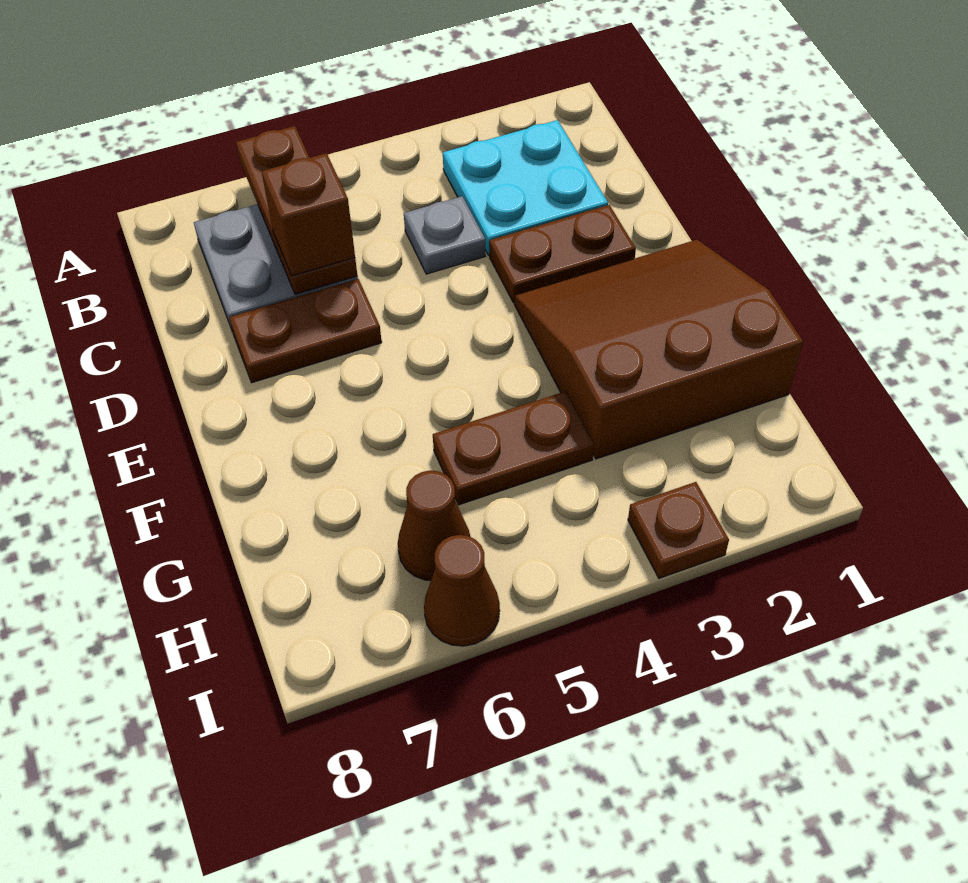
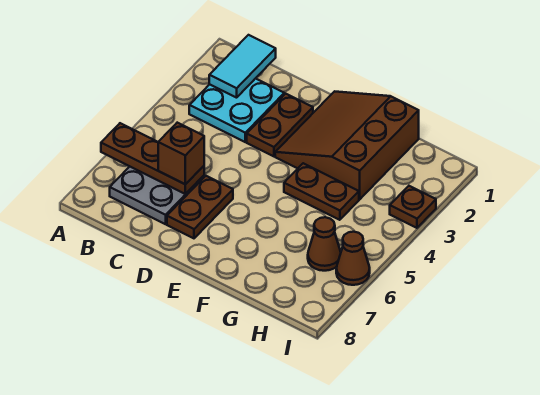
none -> cyan 1x2 tile [209,35,276,98]
grey 1x1 plate [404,196,485,274] -> none
brown 1x2 plate [433,391,594,505] -> brown 1x2 plate turned to [284,163,359,220]

